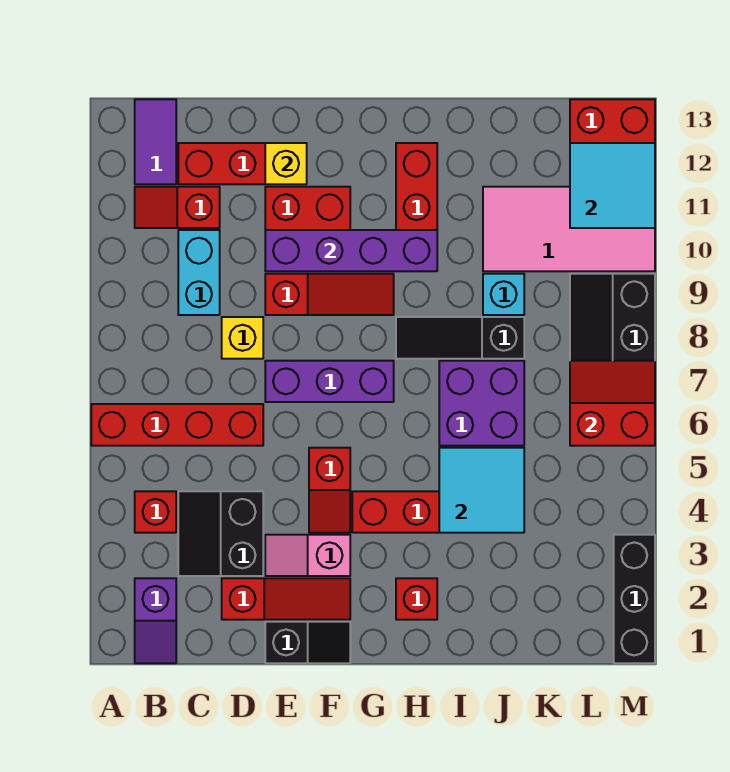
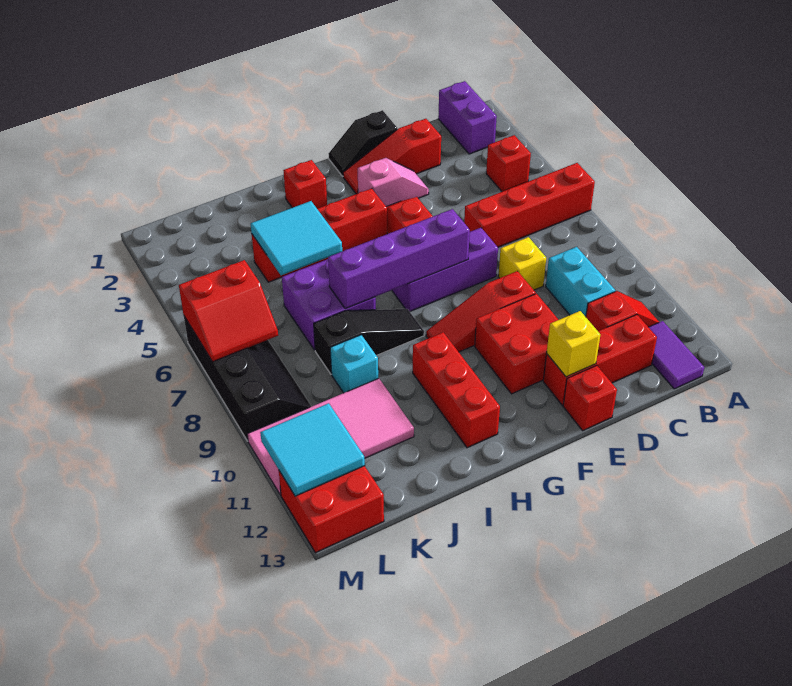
purple 1x2 slope [135,578,176,663] -> purple 1x2 brick [438,81,497,154]
black 2x2 slope [178,491,263,576] -> none
purple 1x4 brick [265,230,437,271] -> purple 1x4 brick moved to [328,209,470,309]
none -> red 1x1 brick [563,365,617,430]
black 1x3 brick [614,535,655,663] -> none

